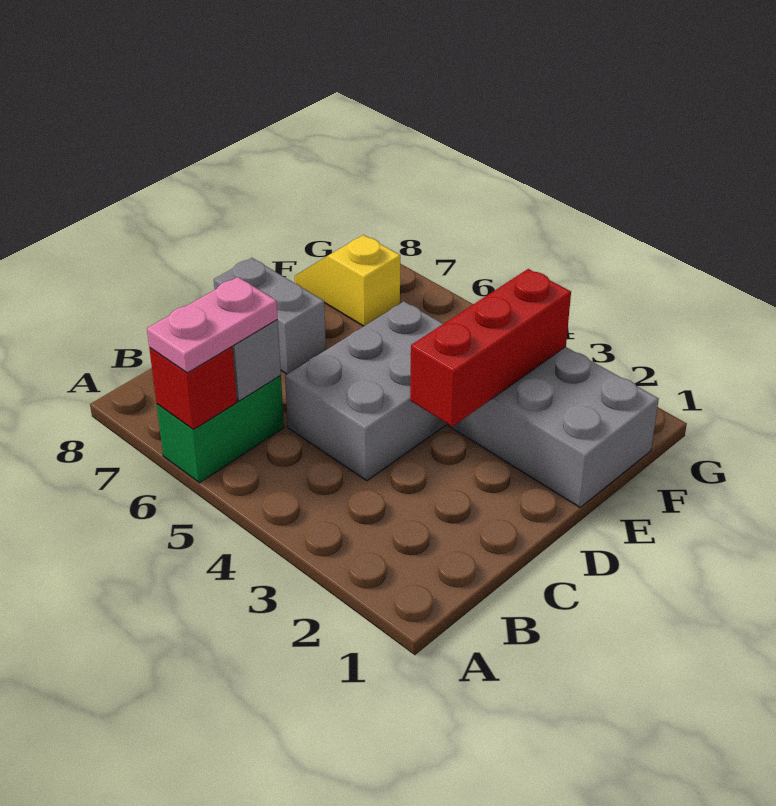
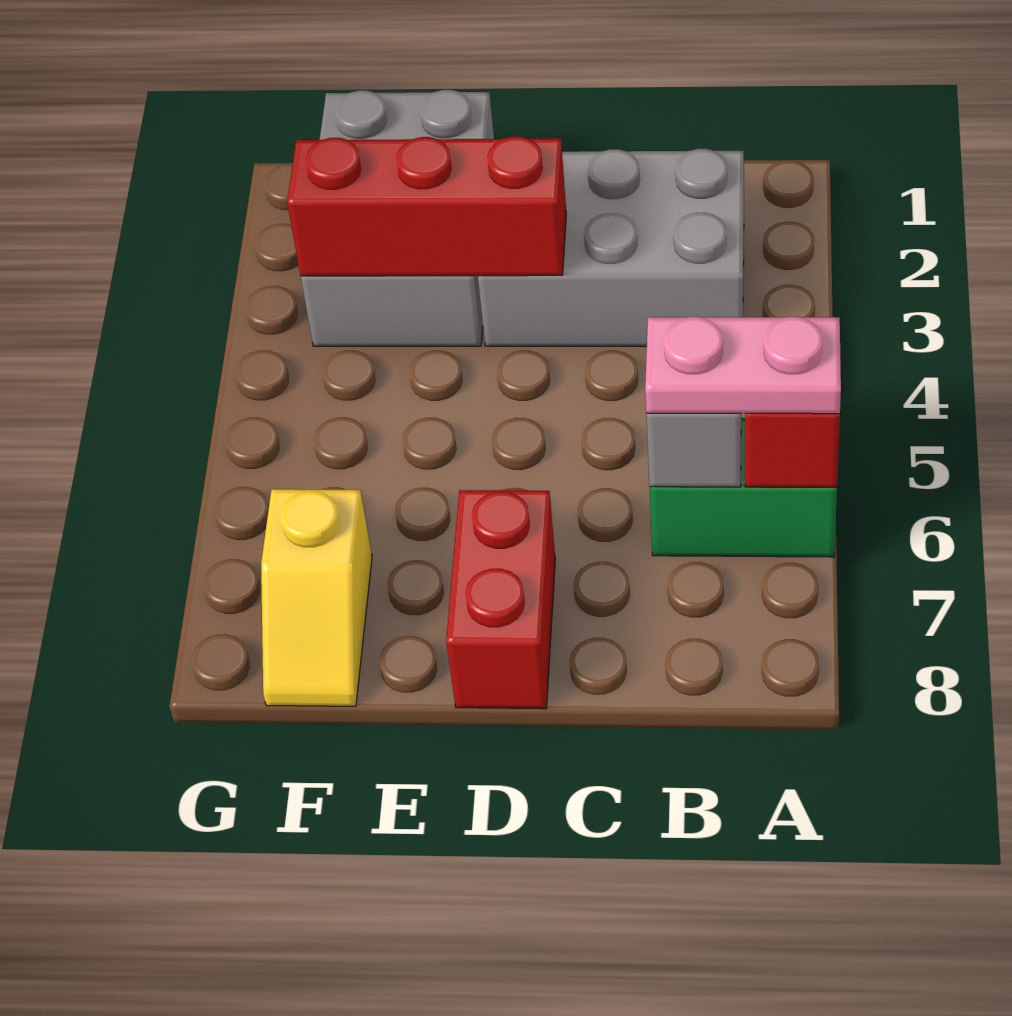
grey 2x3 brick [285,301,447,481] -> grey 2x3 brick moved to [478,149,744,346]
grey 1x2 brick [214,258,326,374] -> red 1x2 brick [446,490,555,709]

